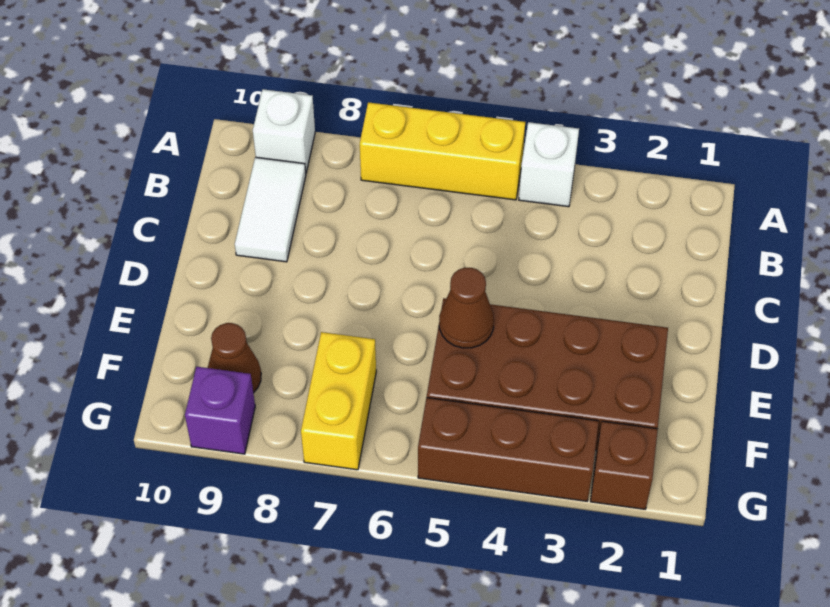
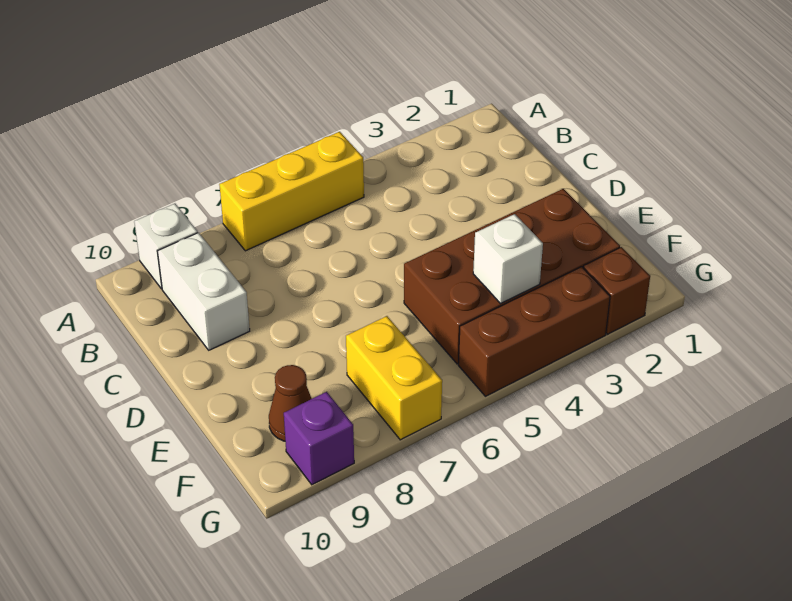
white 1x1 brick [519,122,579,207] -> white 1x1 brick moved to [473,214,543,303]
white 1x2 tile [235,157,306,262] -> white 1x2 brick [157,233,250,350]
brown 1x1 cone [439,268,494,348] -> none

